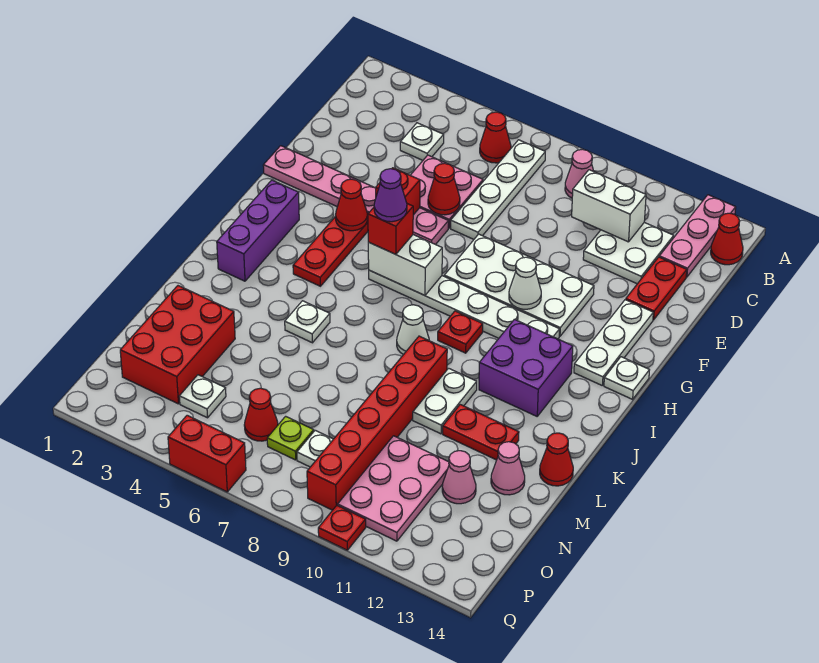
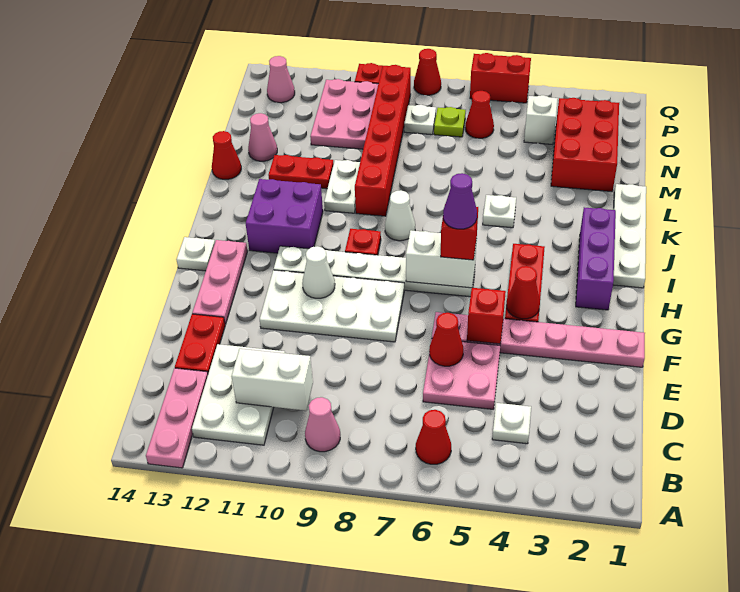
white 1x4 plate [451,140,545,239] -> white 1x4 plate moved to [613,184,646,288]
red 1x1 cone [711,213,743,265] -> red 1x1 cone moved to [414,49,441,95]
white 2x2 plate [583,222,674,284] -> white 2x3 plate [192,344,285,445]
white 1x3 plate [574,300,653,385] -> pink 1x3 plate [192,240,248,324]
pink 1x1 cone [442,451,476,504] -> pink 1x1 cone moved to [267,56,295,103]
white 1x1 plate [179,375,226,418] -> white 1x1 brick [524,95,558,145]

